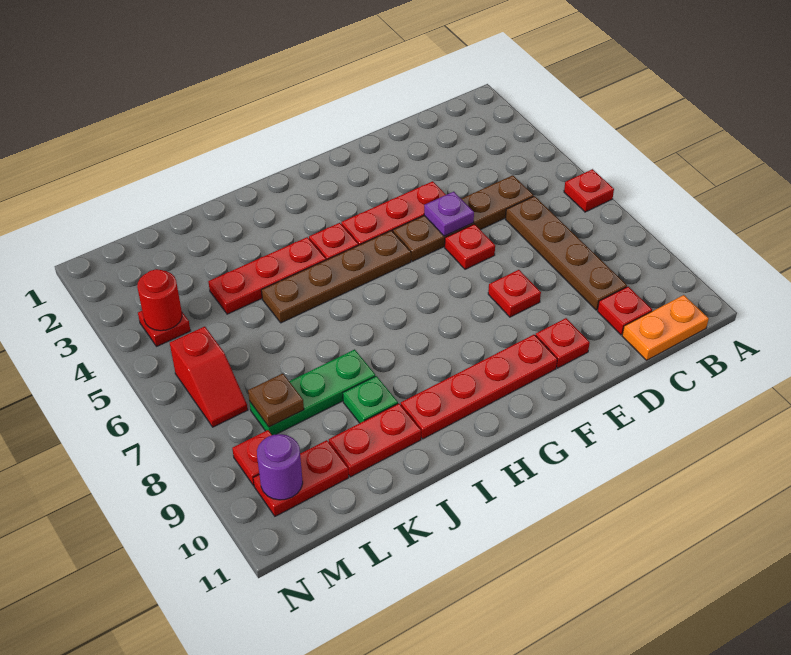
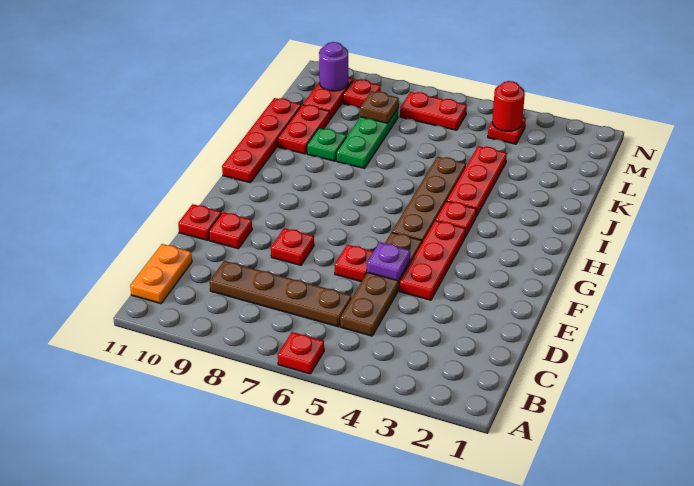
red 1x1 plate [597,287,652,335] -> red 1x1 plate moved to [178,204,221,240]
red 1x4 plate [401,335,557,439] -> red 1x4 plate moved to [222,98,301,183]
red 1x2 slope [170,327,248,427] -> red 1x2 plate [400,92,467,130]

